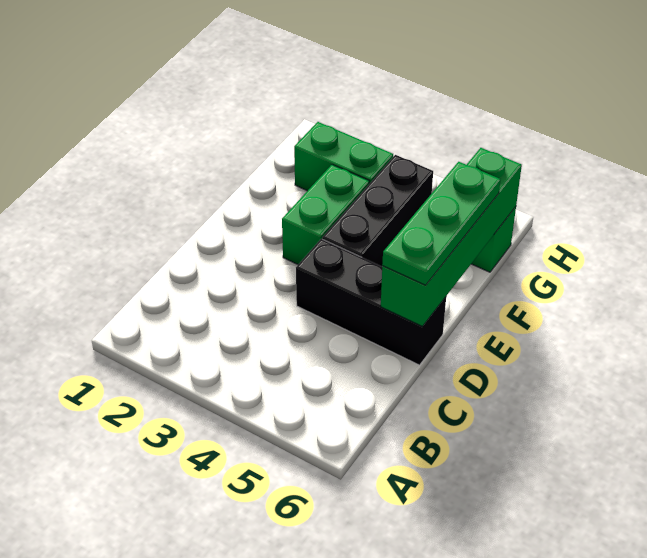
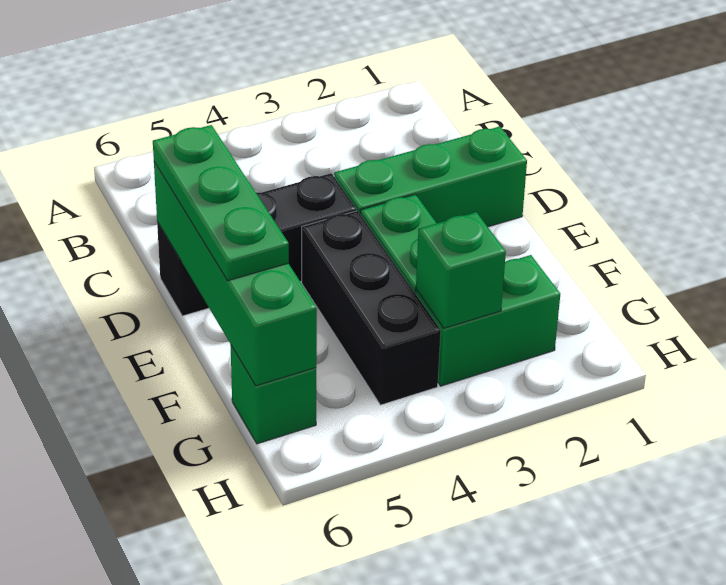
none -> green 1x3 brick [334,127,527,227]
none -> green 1x1 brick [416,212,506,328]

